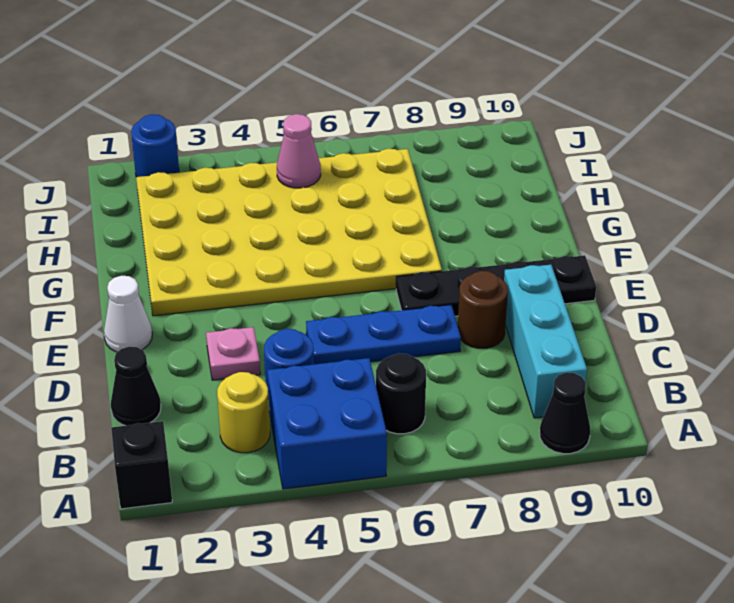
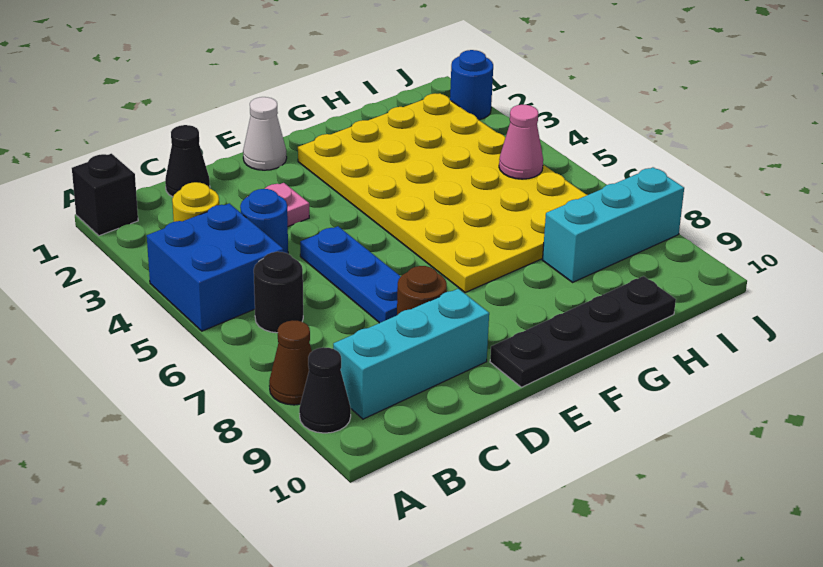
none -> brown 1x1 cone [269,321,312,405]
black 1x4 plate [396,255,596,316] -> black 1x4 plate turned to [490,276,676,387]
none -> cyan 1x3 brick [543,167,684,282]

